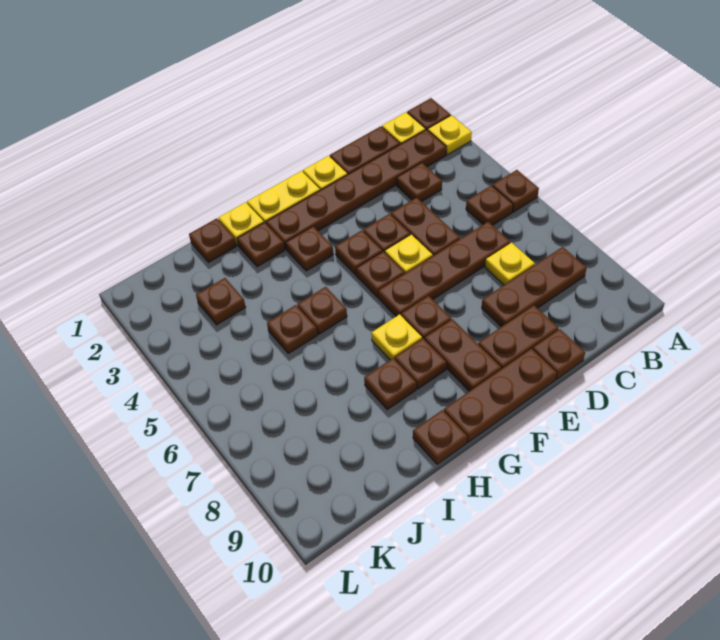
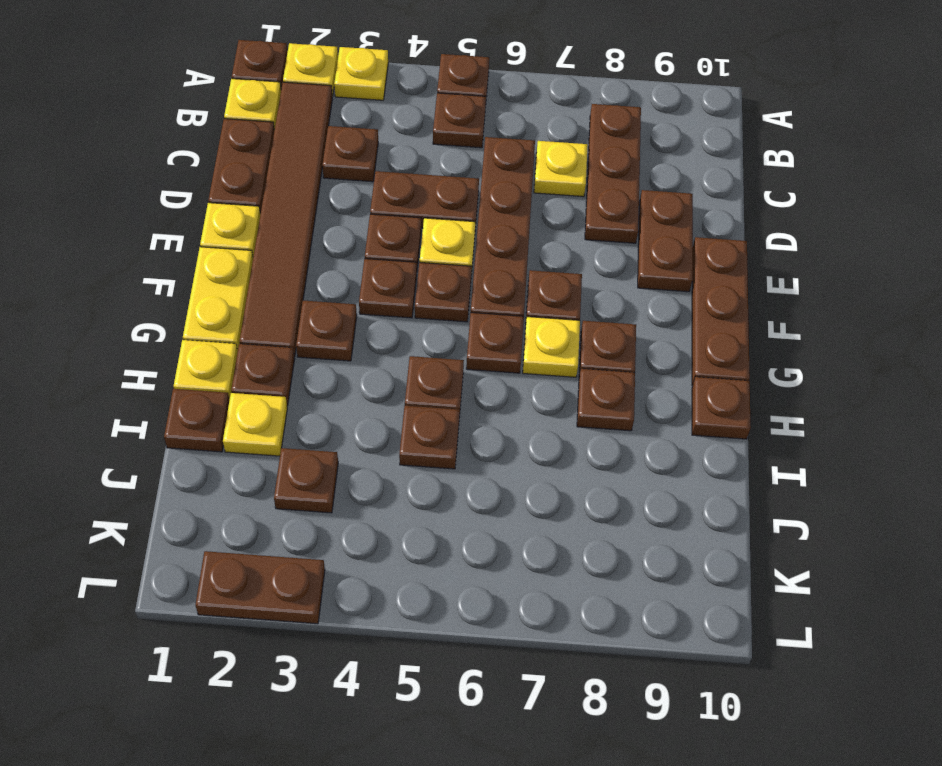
none -> yellow 1x1 plate [334,47,388,100]
brown 1x6 plate [266,129,446,250] -> brown 1x6 tile [239,82,332,357]
brown 1x1 plate [533,329,585,379] -> brown 1x1 plate moved to [466,313,524,373]
brown 1x2 plate [425,319,501,391] -> brown 1x2 plate moved to [195,551,325,624]
none -> yellow 1x1 plate [223,393,287,456]

